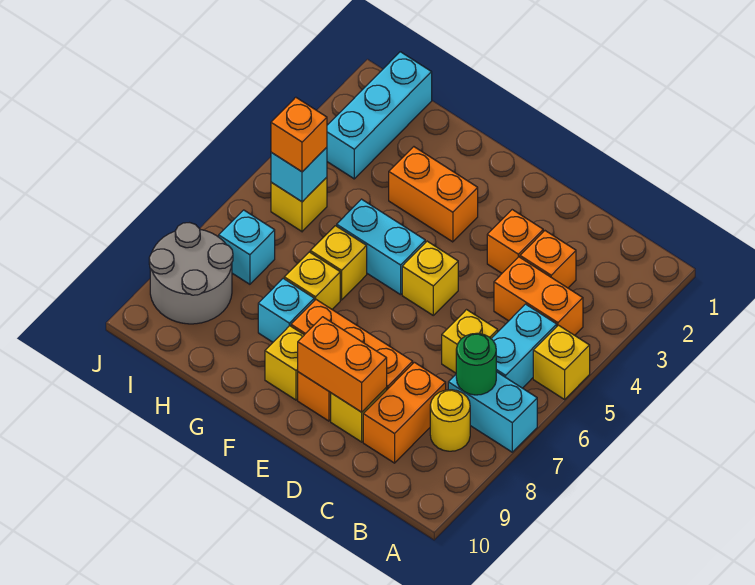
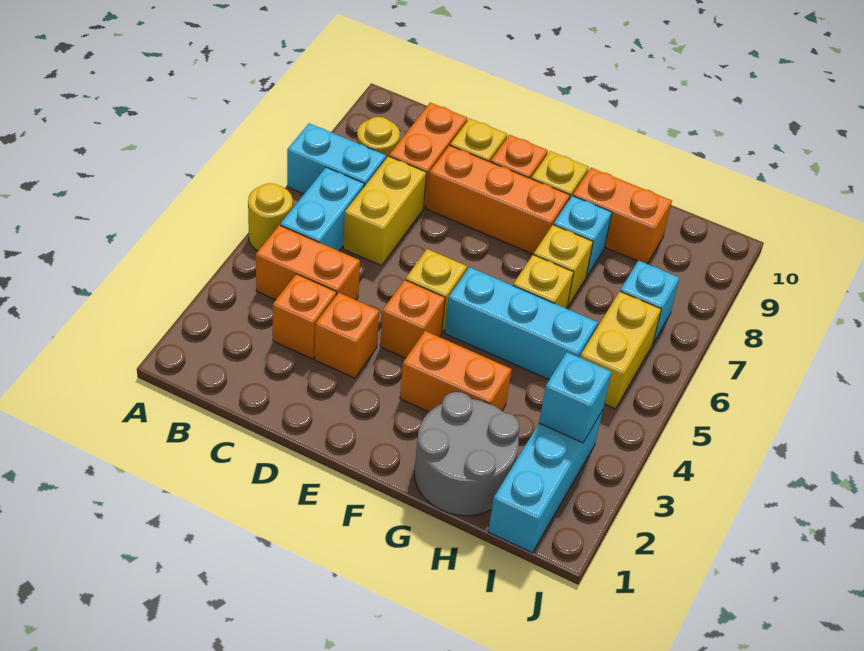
yellow 1x1 brick [533,325,590,399] -> yellow 1x1 round brick [248,183,293,251]
green 1x1 round brick [456,333,496,395] -> none
yellow 1x1 brick [442,310,498,373] -> yellow 1x2 brick [343,156,427,266]
orange 1x2 brick [298,317,387,412] -> orange 1x2 brick moved to [573,168,672,264]
cyan 1x2 brick [337,199,425,295] -> cyan 1x3 brick [445,267,598,380]
yellow 1x1 brick [271,177,327,232] -> yellow 1x2 brick [580,291,661,409]
cyan 1x1 brick [271,147,327,202] -> cyan 1x1 brick moved to [539,352,611,443]
orange 1x1 brick [271,97,327,172] -> orange 1x1 brick moved to [380,280,445,358]
grey 2x2 round brick [149,223,233,324] -> grey 2x2 round brick moved to [414,392,519,516]

